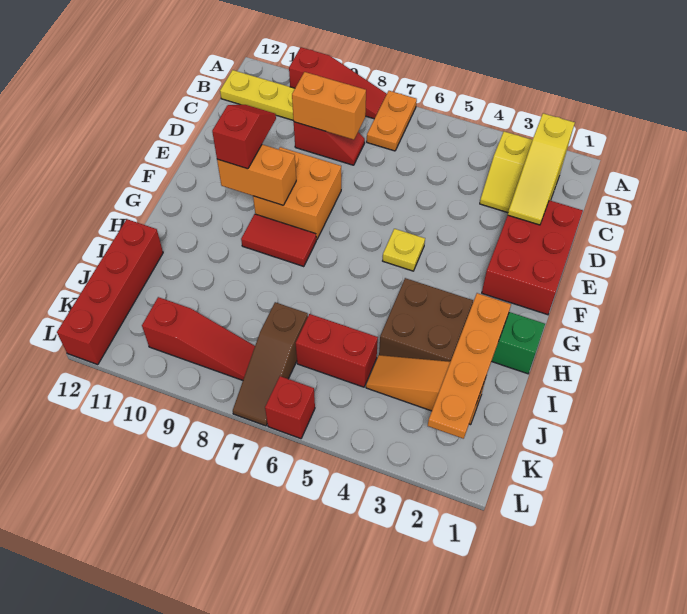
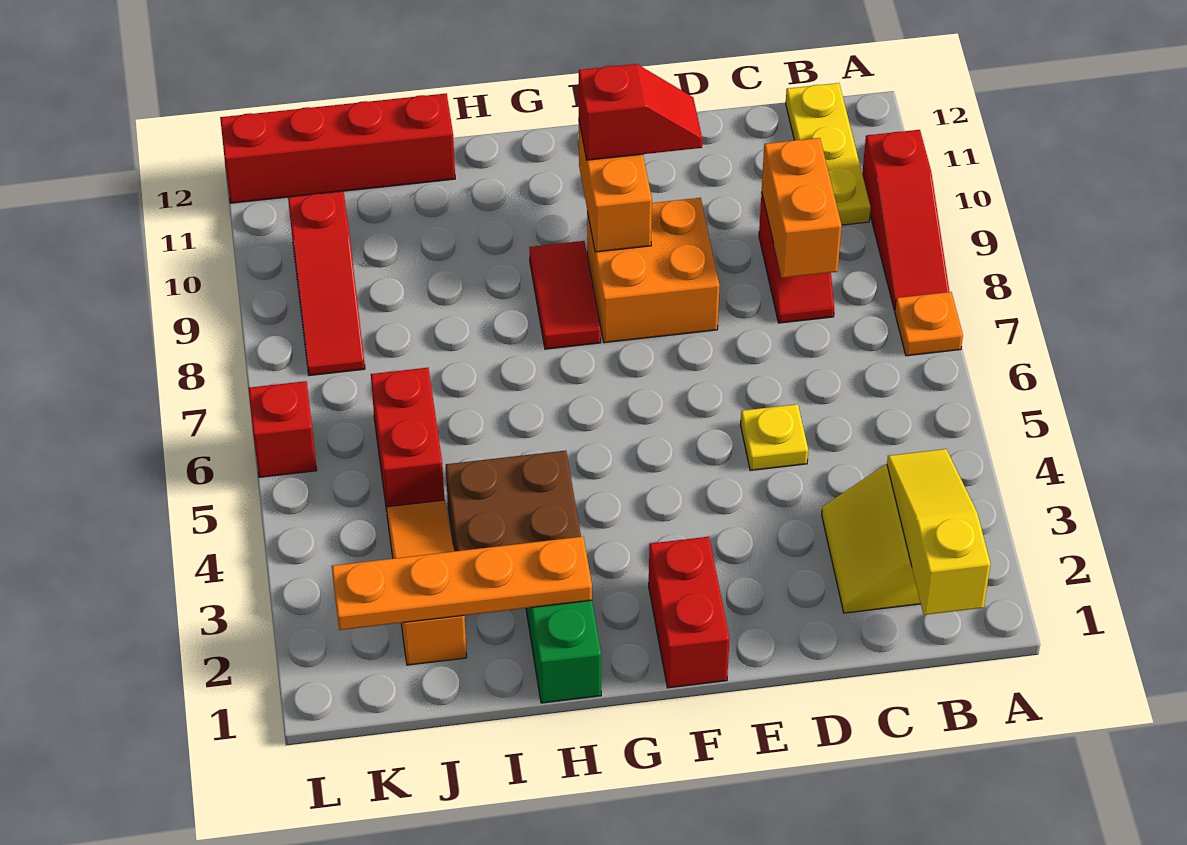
orange 1x2 plate [367,91,417,151] -> orange 1x1 plate [895,292,963,356]
yellow 1x3 slope [508,113,575,225] -> yellow 1x3 slope turned to [887,449,991,615]
red 2x3 brick [482,200,583,315] -> red 1x2 brick [649,537,729,688]
yellow 1x1 plate [383,229,425,271] -> yellow 1x1 plate moved to [740,404,808,470]
brown 1x3 slope [233,302,308,426] -> none

